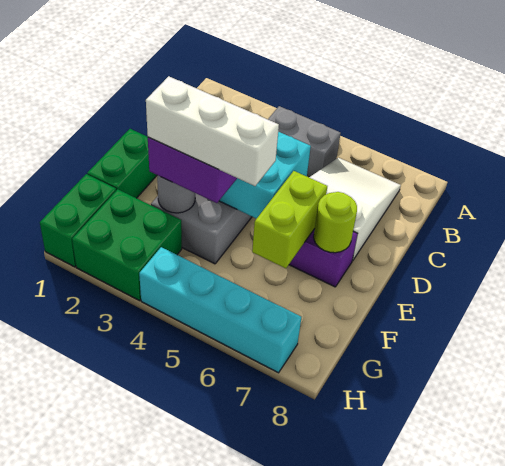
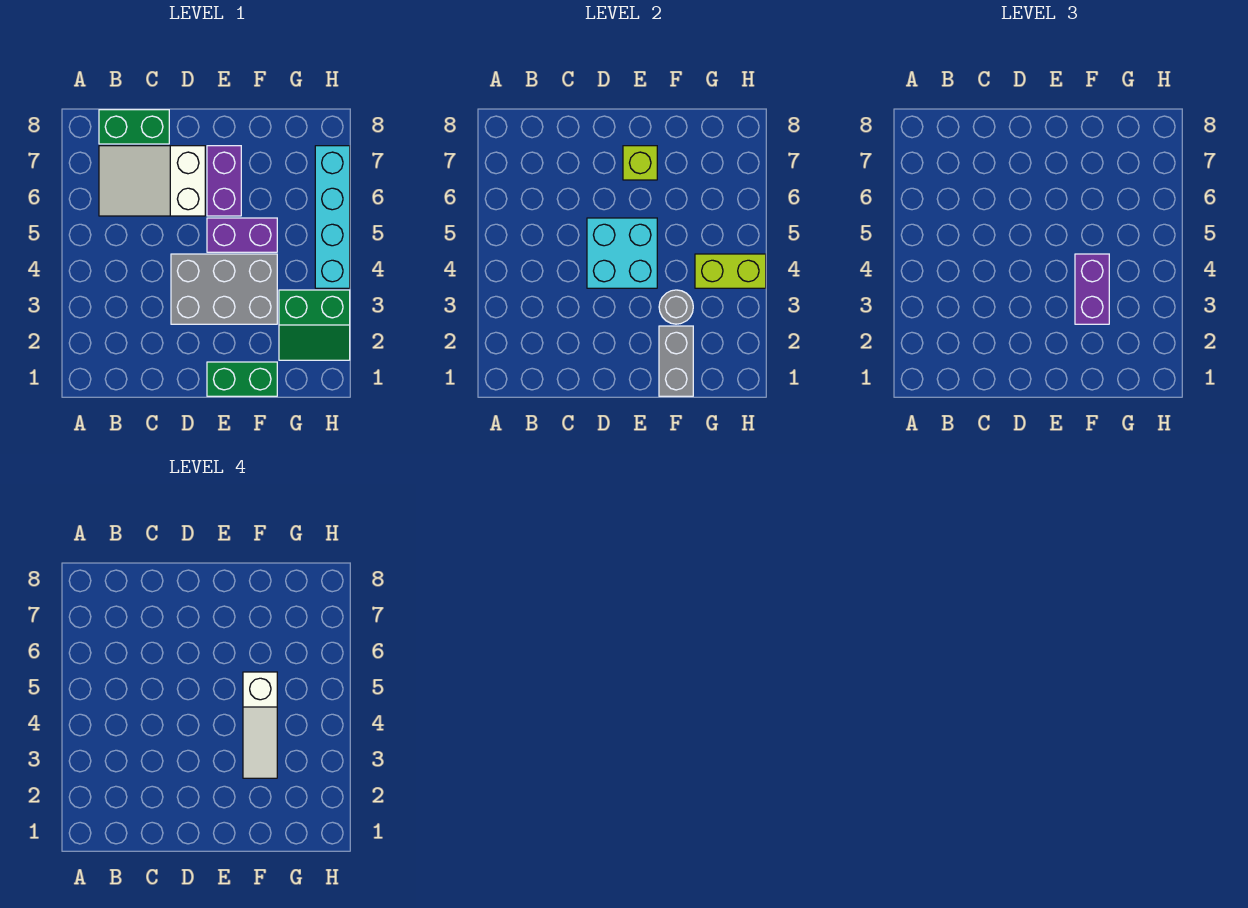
grey 1x2 brick [268,106,341,177] -> grey 1x2 brick moved to [659,326,693,396]
none -> purple 1x2 brick [207,218,277,252]
lime 1x2 brick [252,171,327,268] -> lime 1x2 brick moved to [695,254,766,288]
lime 1x1 round brick [314,192,357,253] -> lime 1x1 brick [623,146,657,180]
white 1x3 brick [146,76,279,186] -> white 1x3 slope [243,672,277,778]
green 1x2 brick [40,174,116,267] -> green 1x2 brick moved to [99,110,169,144]
green 2x2 brick [72,189,182,301] -> green 2x2 slope [279,290,350,360]

